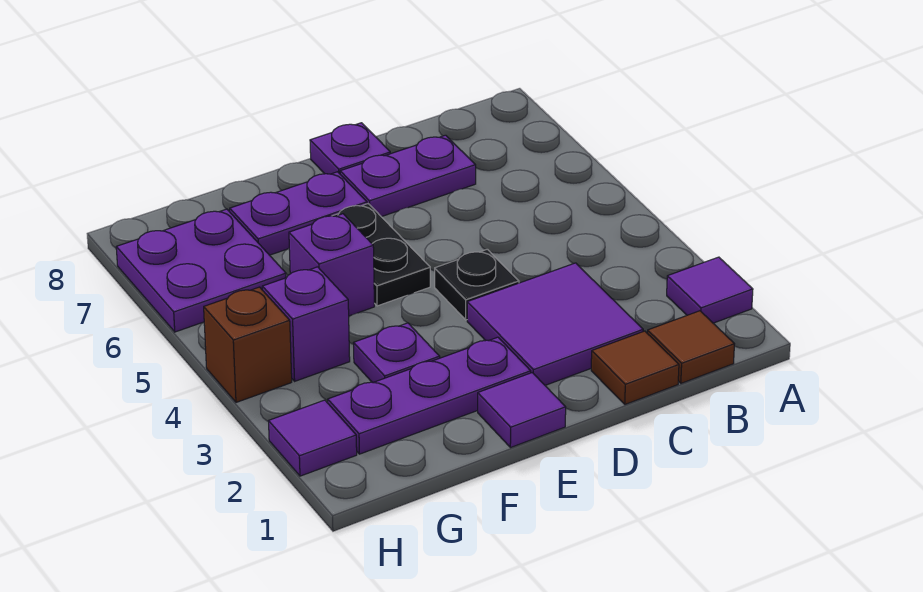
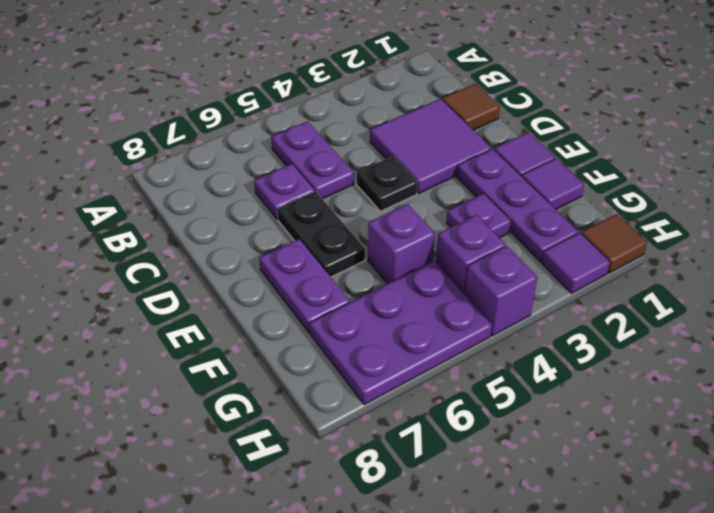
purple 1x1 tile [667,257,753,323] -> purple 1x1 tile moved to [522,158,584,209]
brown 1x1 tile [647,311,734,383] -> brown 1x1 tile moved to [581,214,647,273]
purple 1x2 plate [340,135,476,217] -> purple 1x2 plate moved to [271,121,354,199]
purple 1x1 plate [310,123,390,174] -> purple 1x1 plate moved to [254,164,315,219]
black 1x2 plate [333,204,430,306] -> black 1x2 plate turned to [277,191,365,277]
purple 2x2 plate [116,209,286,332] -> purple 2x3 plate [310,261,492,405]
brown 1x1 brick [204,287,292,402] -> purple 1x1 brick [465,246,537,336]

